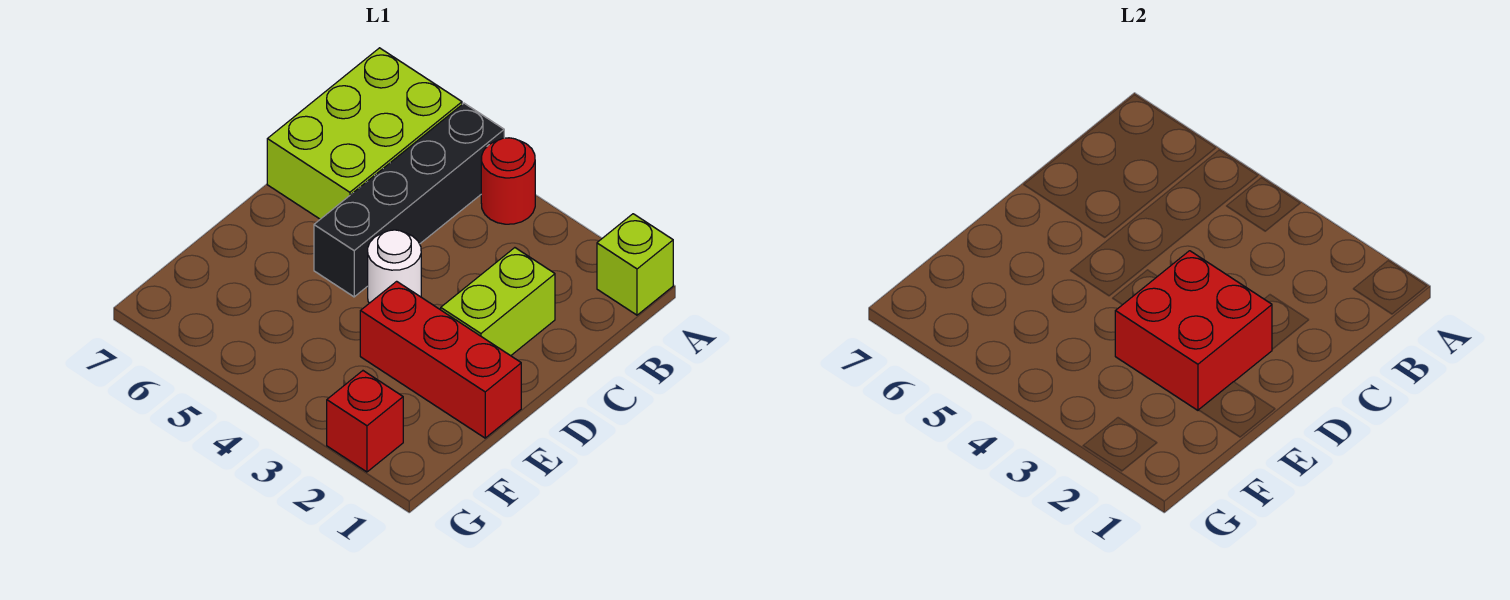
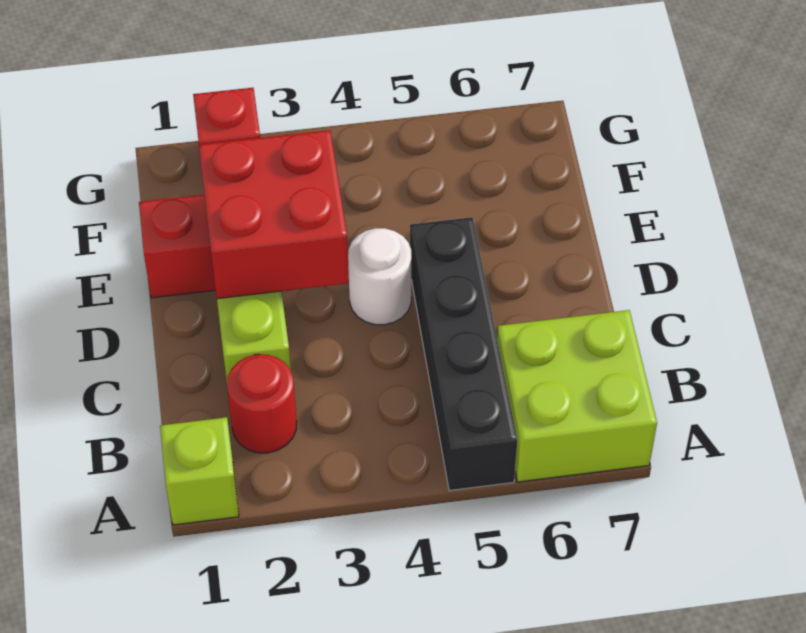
red 1x1 round brick [481,138,535,224] -> red 1x1 round brick moved to [227,354,297,453]
lime 2x3 brick [267,48,462,219] -> lime 2x2 brick [497,310,657,482]

